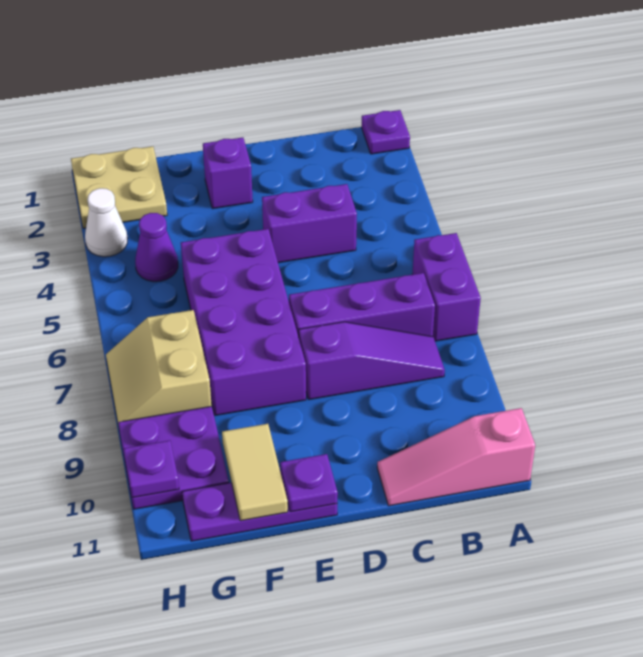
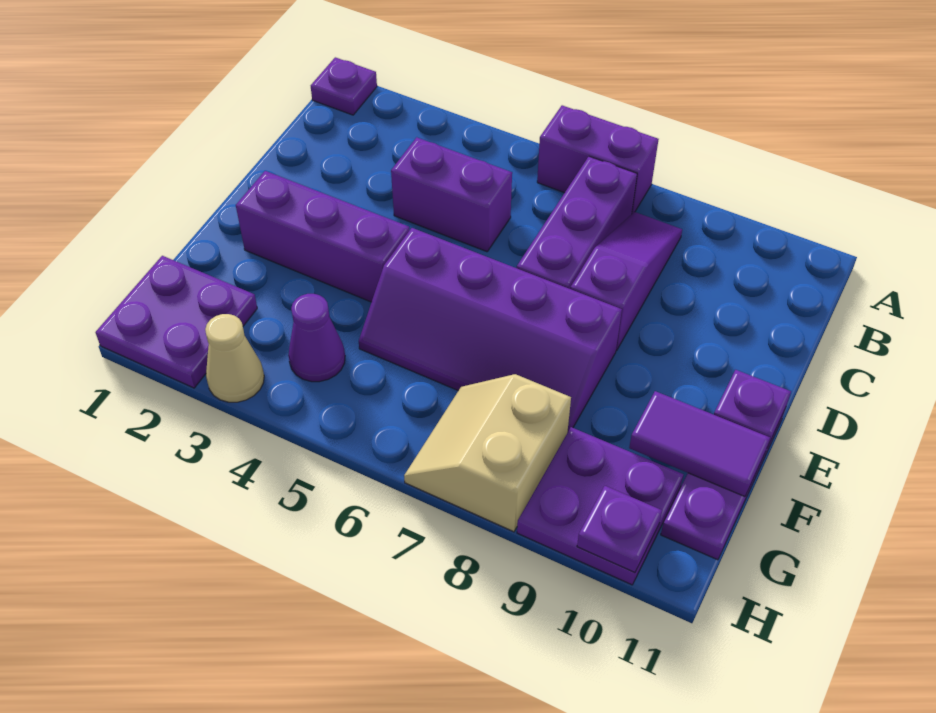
pink 1x3 slope [377,408,535,506] -> none
purple 1x2 brick [262,184,357,263] -> purple 1x2 brick turned to [391,137,512,252]
purple 1x1 brick [203,137,253,209] -> purple 1x3 brick [236,171,409,302]
purple 2x4 brick [181,229,306,415] -> purple 2x4 slope [359,228,622,433]
tan 1x2 tile [222,424,288,521] -> purple 1x2 tile [629,391,770,497]
tan 2x2 plate [71,146,167,228] -> purple 2x2 plate [96,256,257,388]
tan 2x2 slope [106,310,212,422] -> tan 2x2 slope turned to [404,374,571,532]
white 1x1 cone [85,188,128,257] -> tan 1x1 cone [205,314,264,402]

